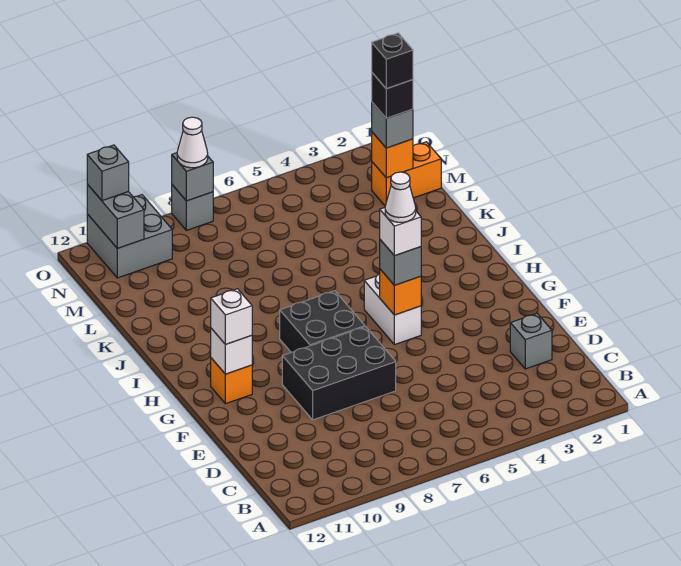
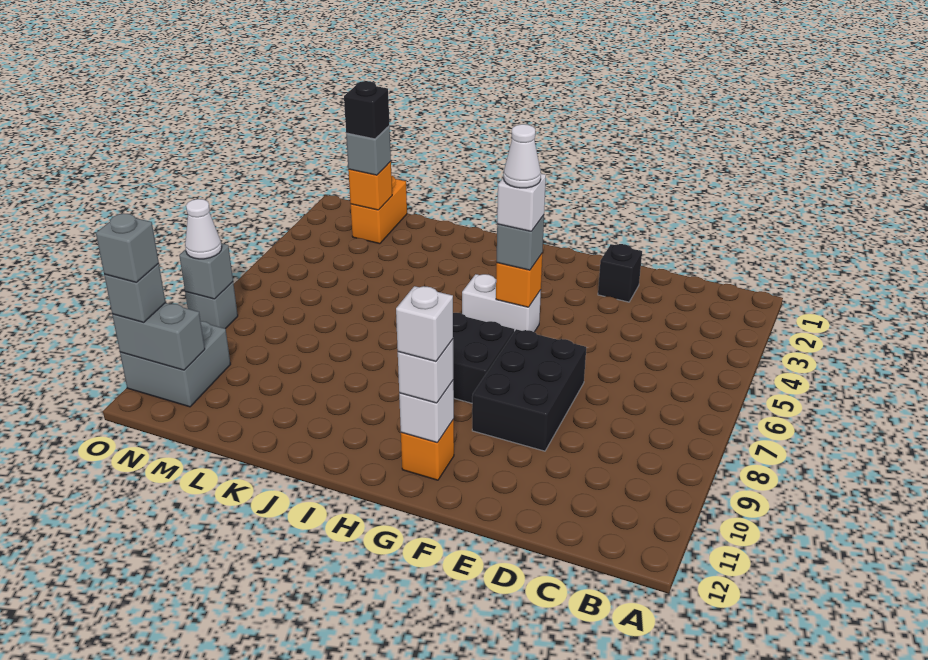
grey 1x1 brick [510,313,552,369] -> grey 1x1 brick moved to [96,214,159,282]
none -> white 1x1 brick [396,286,453,361]
black 1x1 brick [372,33,413,89] -> black 1x1 brick moved to [598,244,642,302]

